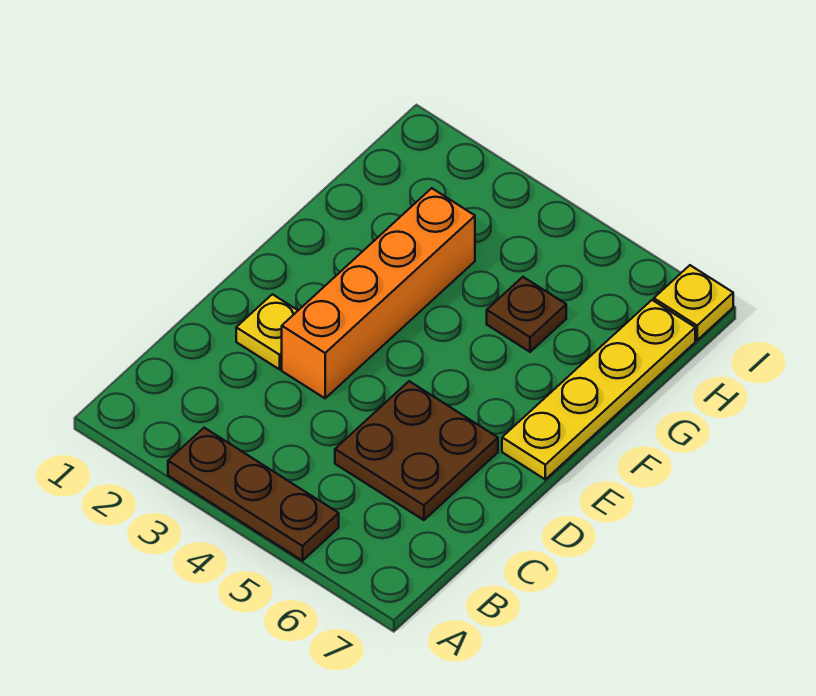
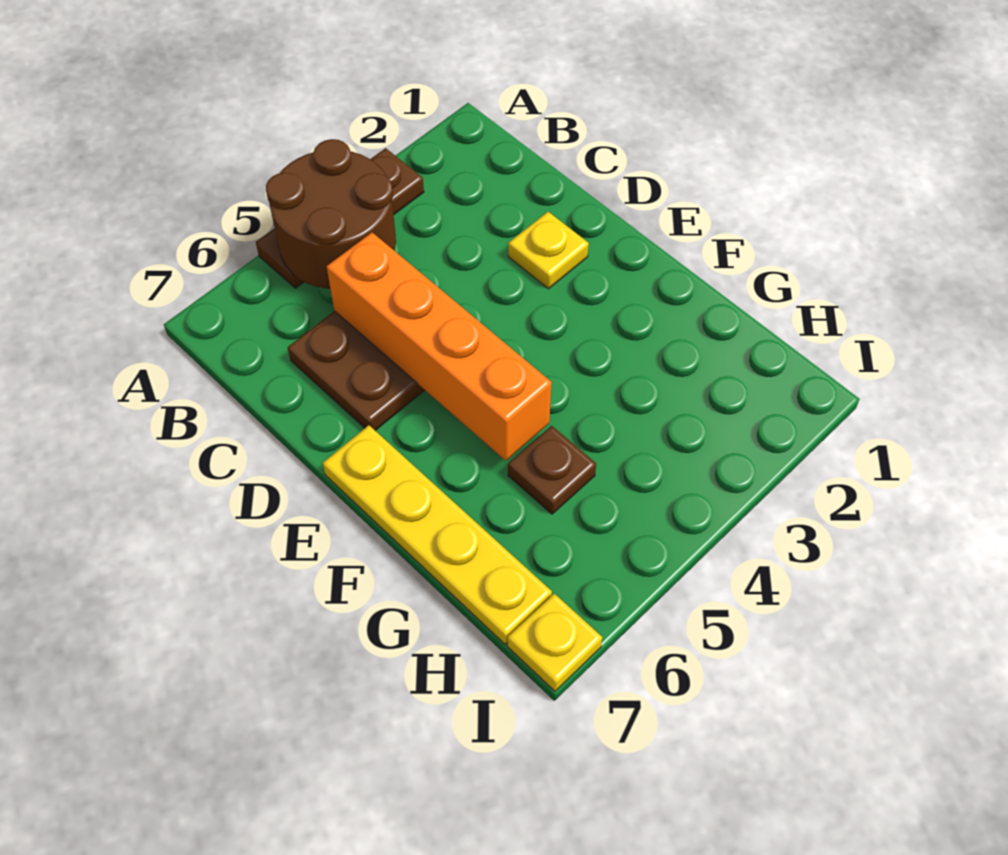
none -> brown 2x2 round brick [266,139,396,289]
orange 1x4 brick [282,188,475,398] -> orange 1x4 brick moved to [327,233,552,461]

